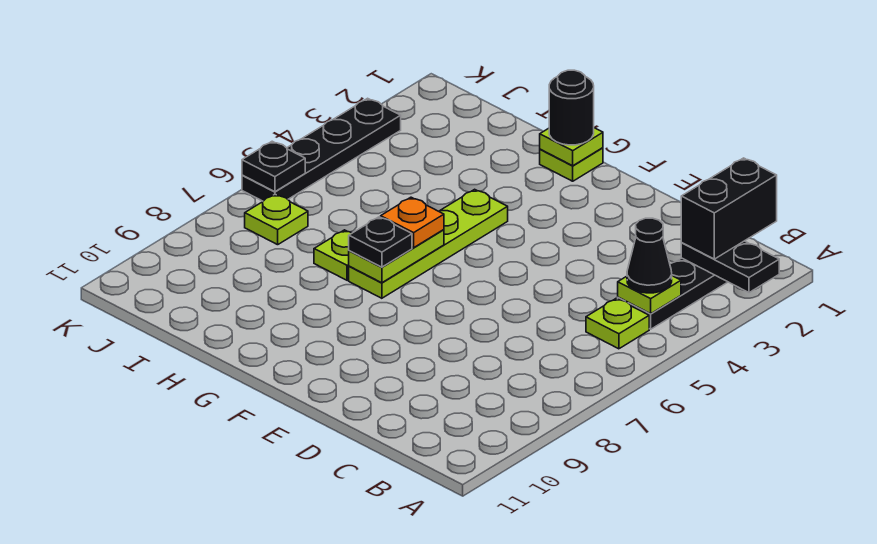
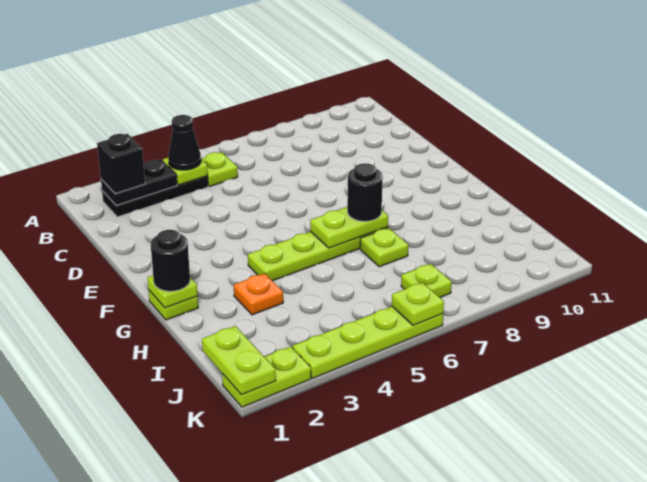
black 1x2 plate [681,241,779,293] -> black 1x2 plate turned to [101,160,177,205]
black 1x2 brick [681,158,777,259] -> black 1x1 brick [97,134,145,194]
orange 1x1 plate [381,197,444,248] -> orange 1x1 plate moved to [234,273,283,315]
black 1x1 plate [349,217,412,267] -> black 1x1 round brick [347,163,383,221]
none -> lime 1x2 plate [202,326,276,395]
none -> lime 1x2 plate [222,346,311,407]
black 1x4 plate [242,98,401,201] -> lime 1x4 plate [292,307,443,378]
black 1x1 plate [242,141,305,192] -> lime 1x1 plate [392,282,444,325]

